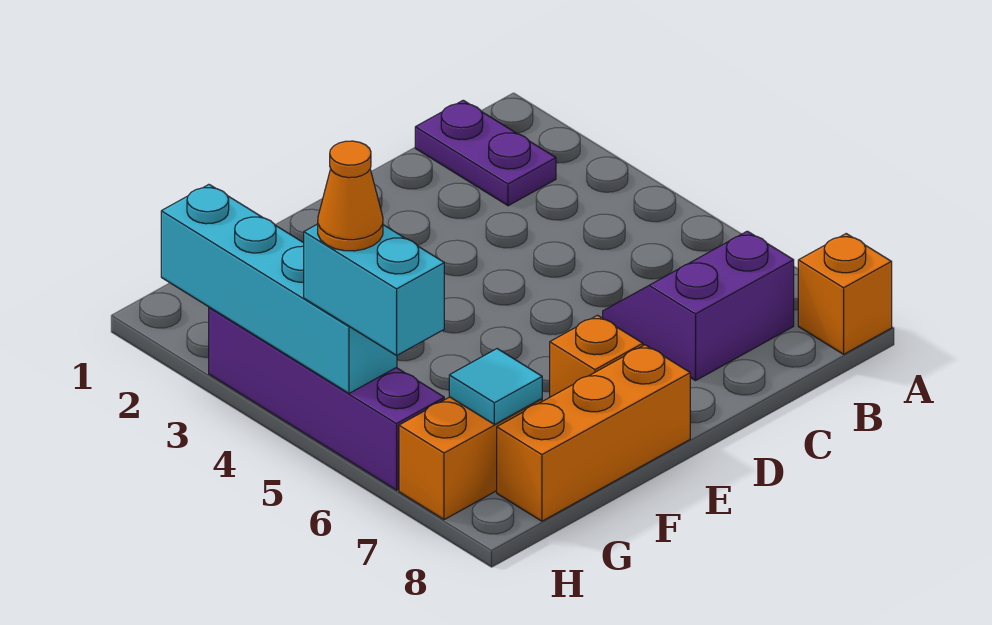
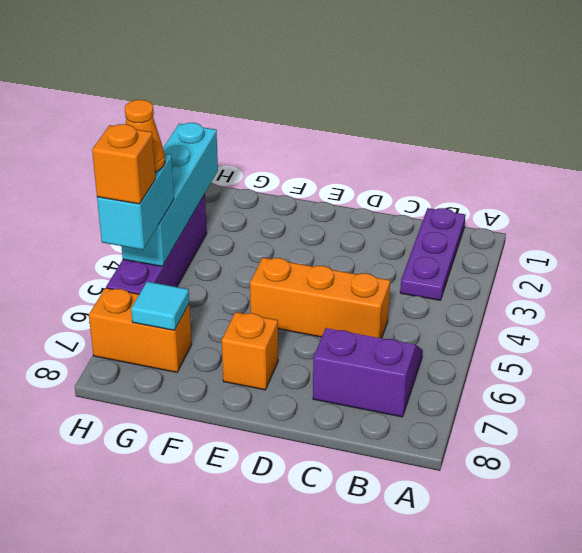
orange 1x1 brick [798,234,892,354] -> orange 1x1 brick moved to [92,124,155,204]
purple 1x2 plate [415,100,556,206] -> purple 1x3 plate [400,208,466,300]
orange 1x3 brick [497,345,690,521] -> orange 1x3 brick moved to [250,258,390,338]

